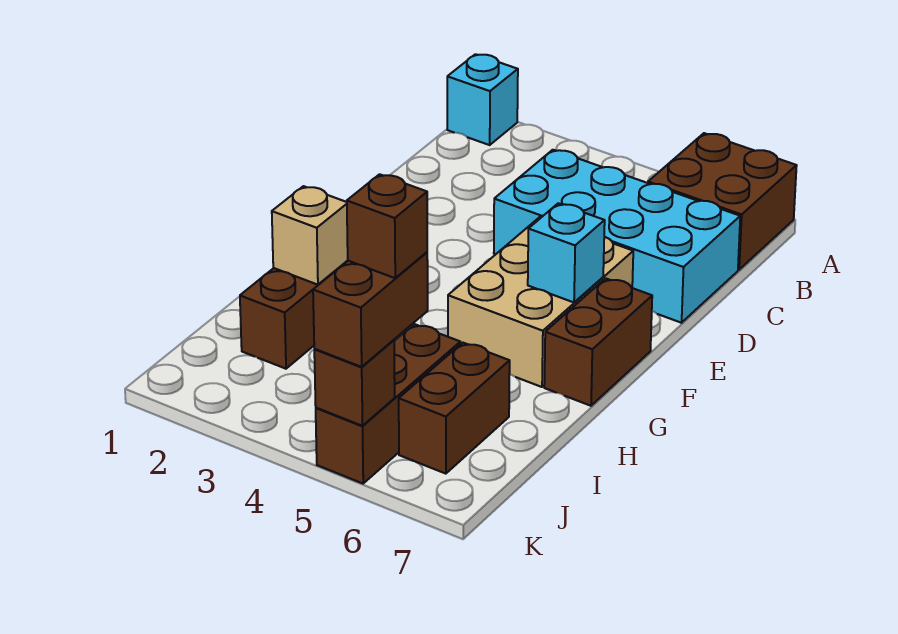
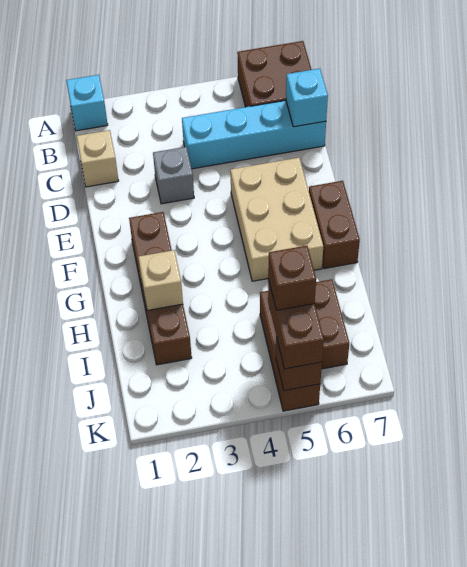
none -> tan 1x1 brick [77,130,119,187]
cyan 2x4 brick [494,150,740,323] -> cyan 1x4 brick [182,100,326,169]
none -> grey 1x1 brick [153,147,194,204]
cyan 1x1 brick [528,203,605,302] -> cyan 1x1 brick moved to [286,69,328,127]

